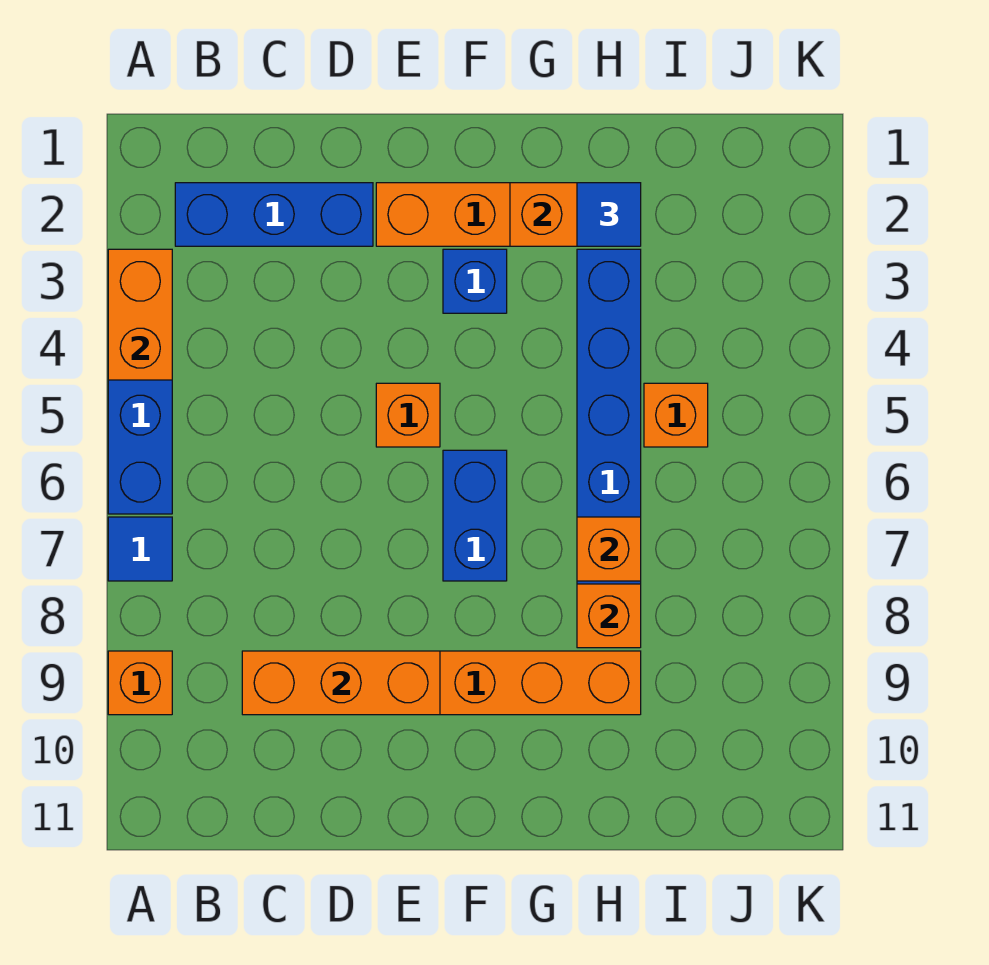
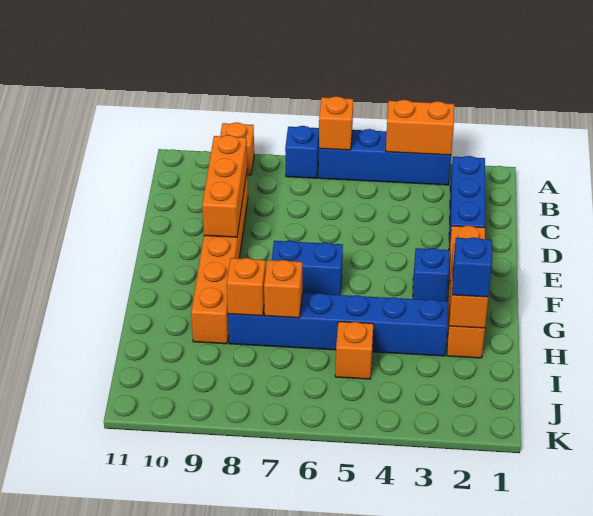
blue 1x1 tile [108,517,172,581] -> blue 1x1 brick [285,126,319,178]
orange 1x1 brick [376,383,440,447] -> orange 1x1 brick moved to [319,96,353,150]
blue 1x1 tile [577,183,641,246] -> blue 1x1 brick [452,237,492,297]

